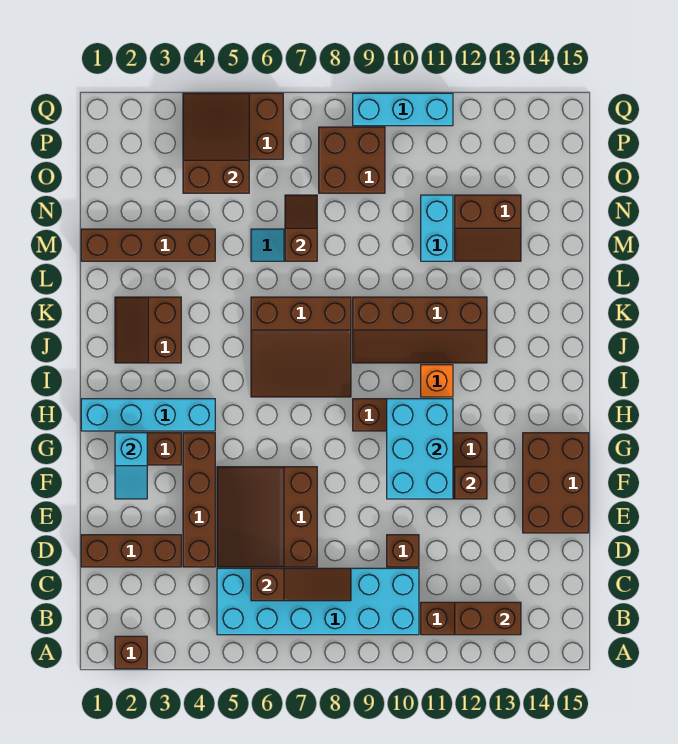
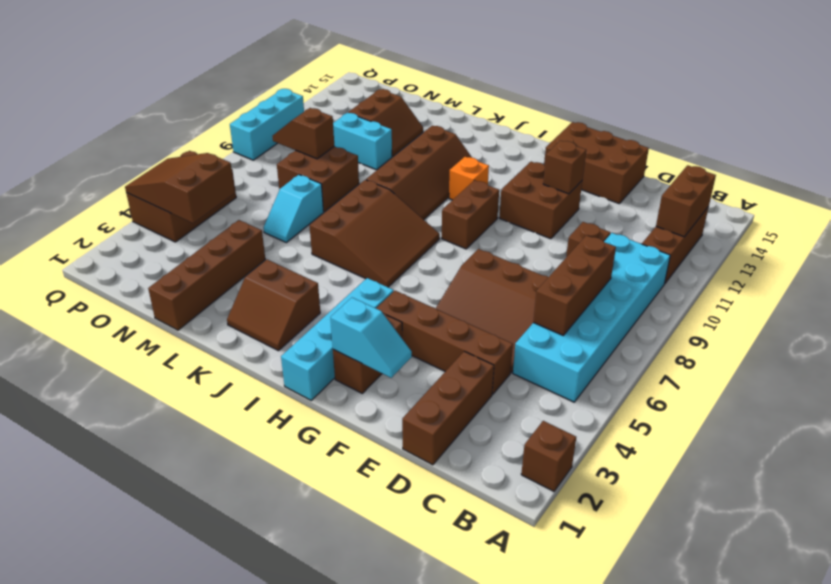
brown 1x3 slope [251,568,351,601] -> brown 1x3 brick [533,235,616,335]
cyan 2x3 brick [387,399,453,499] -> none
brown 1x2 slope [285,195,317,261] -> brown 1x2 slope moved to [272,108,334,159]
brown 2x2 brick [319,127,385,193] -> brown 2x2 brick moved to [277,146,359,212]

